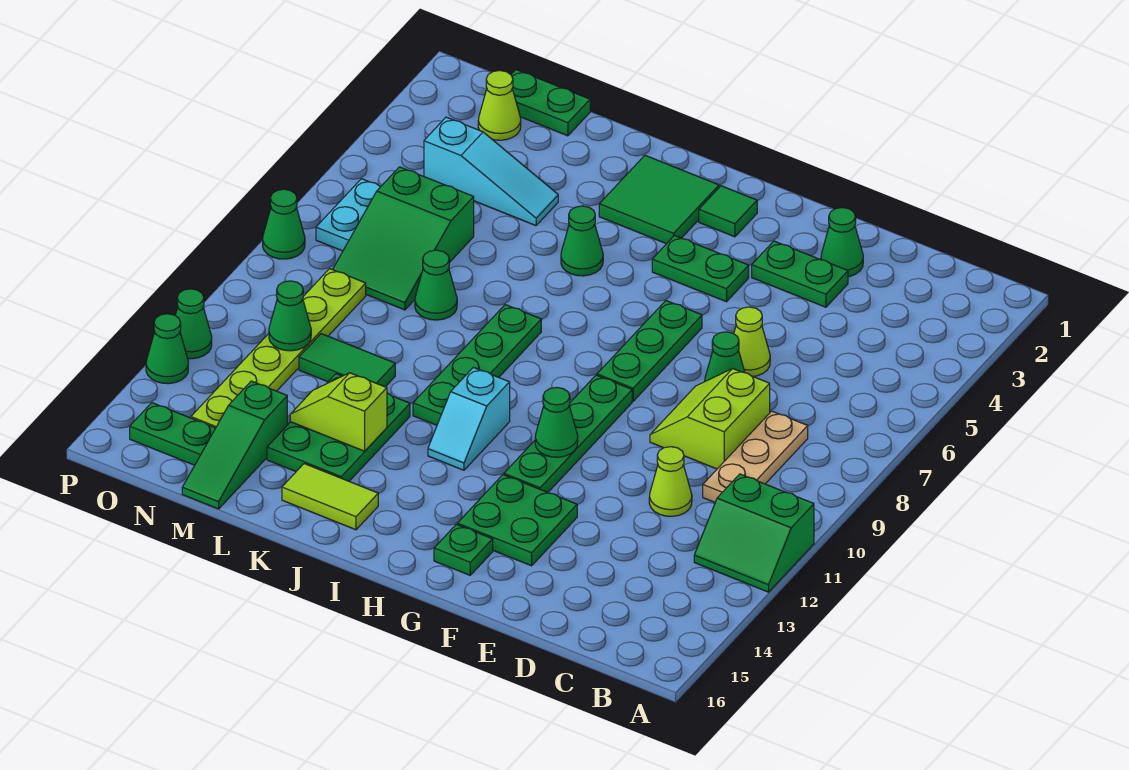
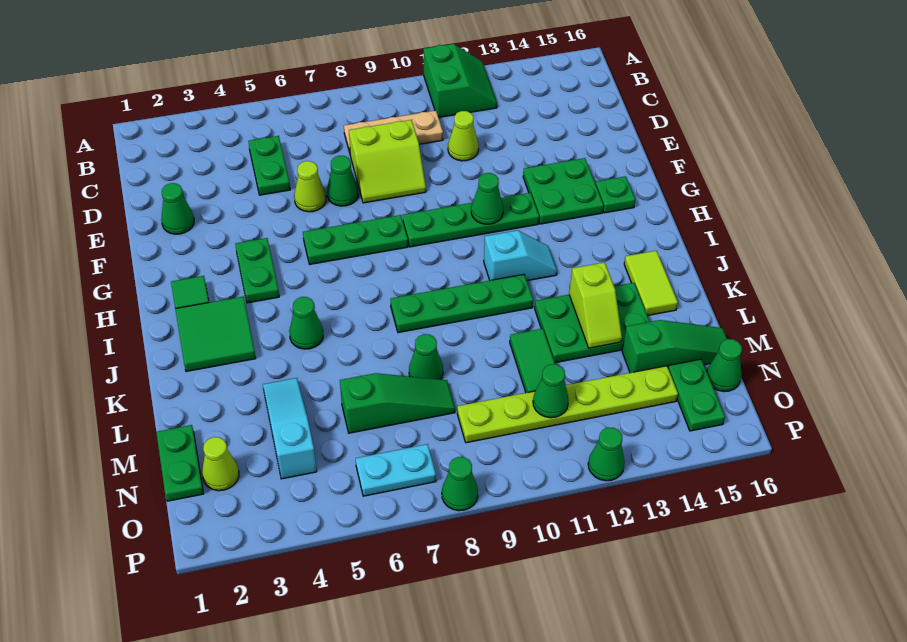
green 1x2 plate [752,241,848,307] -> green 1x2 plate moved to [248,136,290,195]
green 2x3 slope [333,167,474,310] -> green 1x3 slope [340,373,455,433]
green 1x1 cone [146,314,188,384] -> green 1x1 cone moved to [707,339,742,392]

